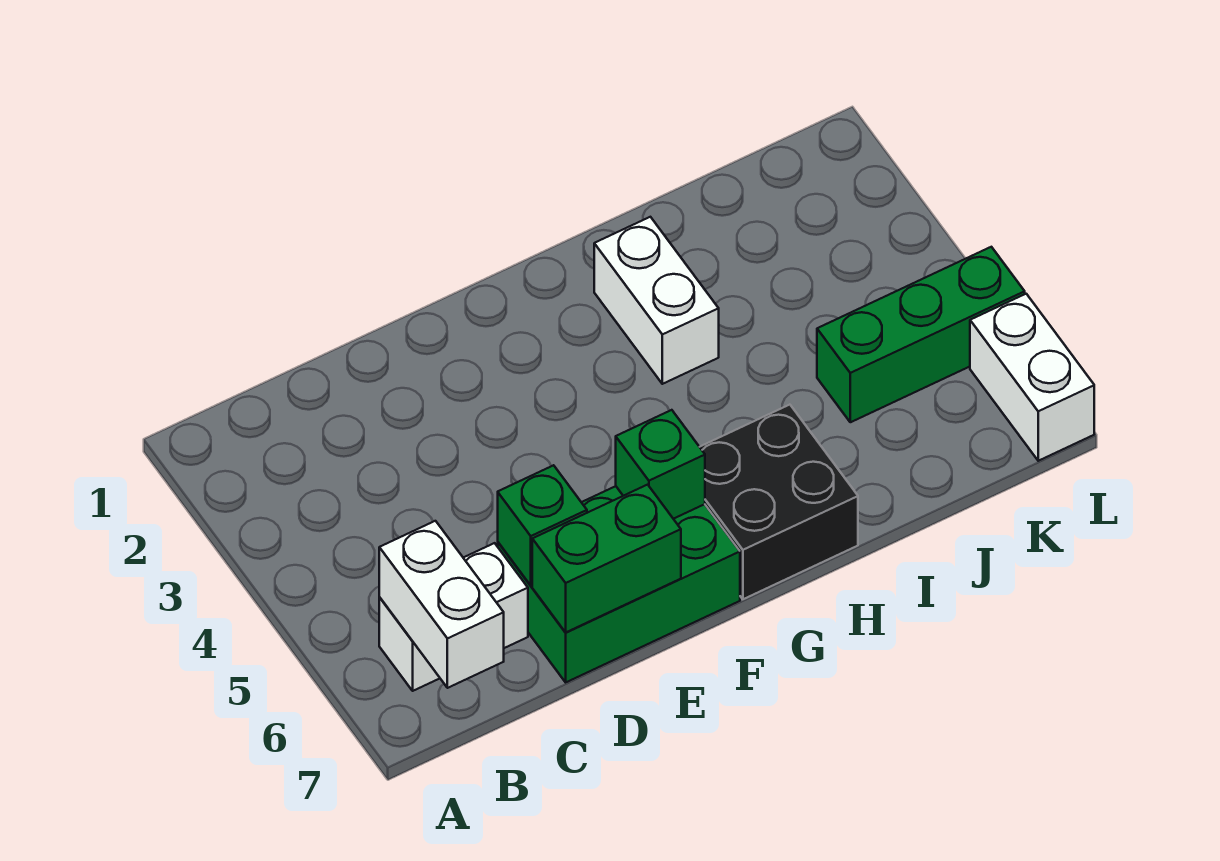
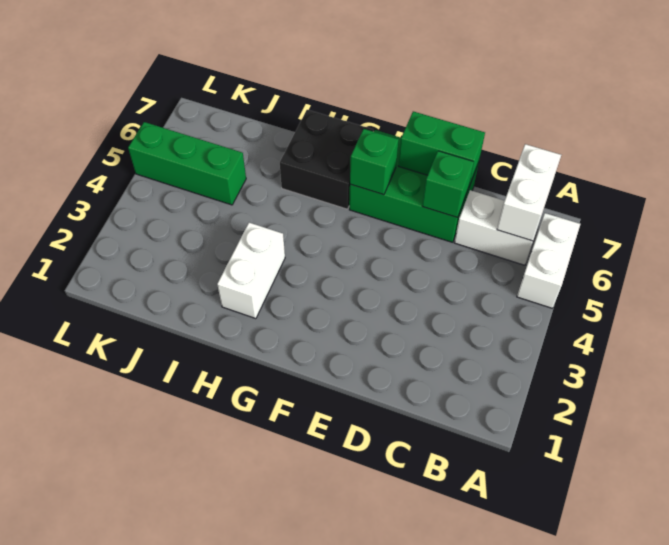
white 1x2 brick [970,294,1094,461] -> white 1x2 brick moved to [517,213,580,308]

